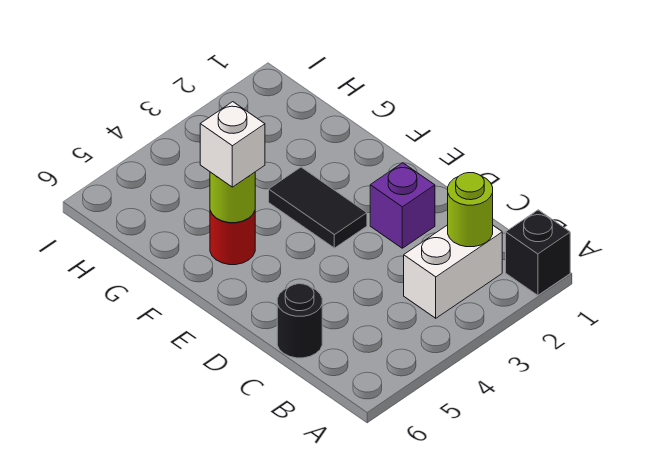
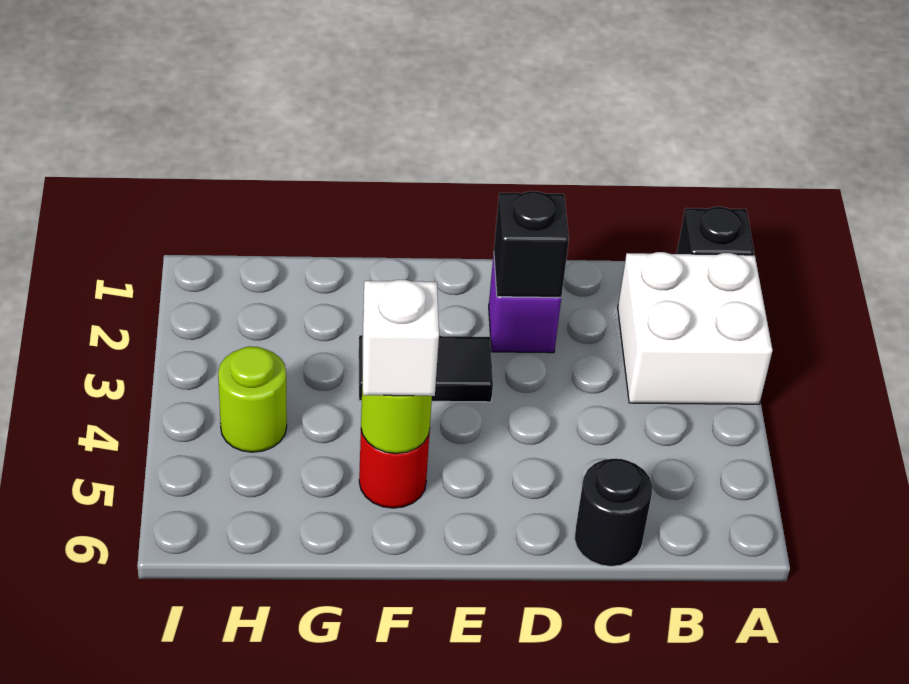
white 1x2 brick [404,225,502,318] -> white 2x2 brick [618,252,772,404]
lime 1x1 round brick [448,173,493,247] -> lime 1x1 round brick moved to [218,346,287,452]
none -> black 1x1 brick [494,191,569,297]

